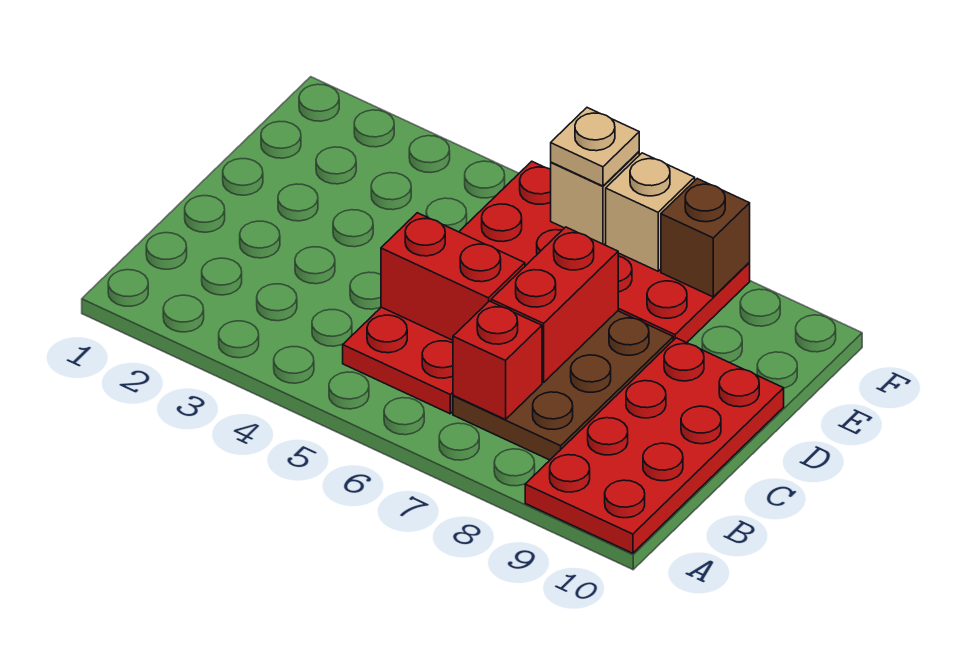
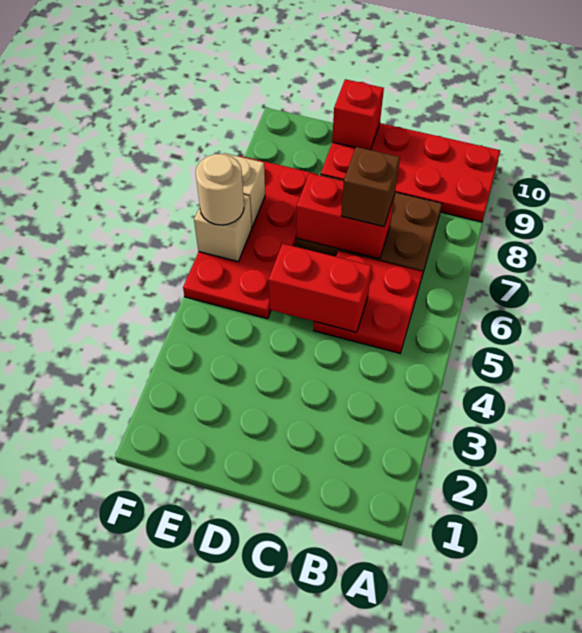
red 1x1 brick [453,301,542,420] -> red 1x1 brick moved to [332,79,384,150]
red 1x2 brick [381,213,525,340] -> red 1x2 brick turned to [269,244,372,332]
tan 1x1 plate [551,108,639,186] -> tan 1x1 round brick [195,154,244,225]
brown 1x1 brick [661,179,750,297] -> brown 1x1 brick moved to [341,147,400,227]

